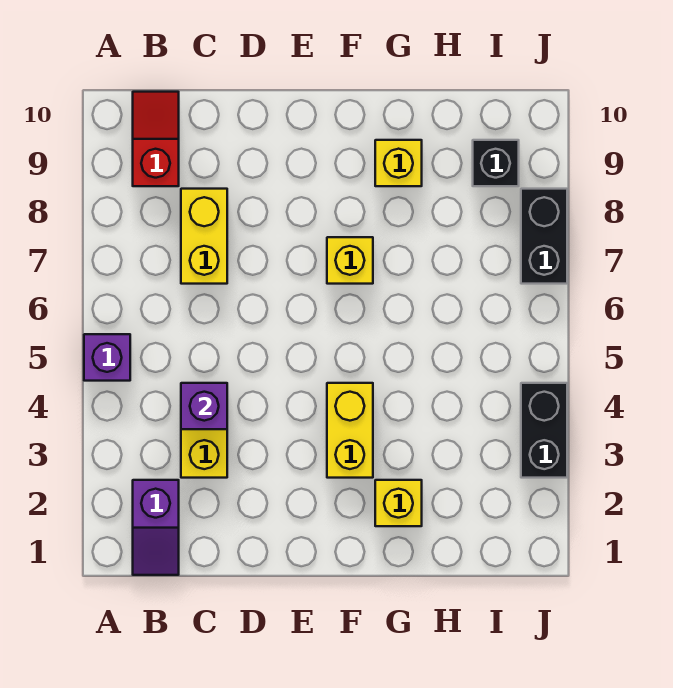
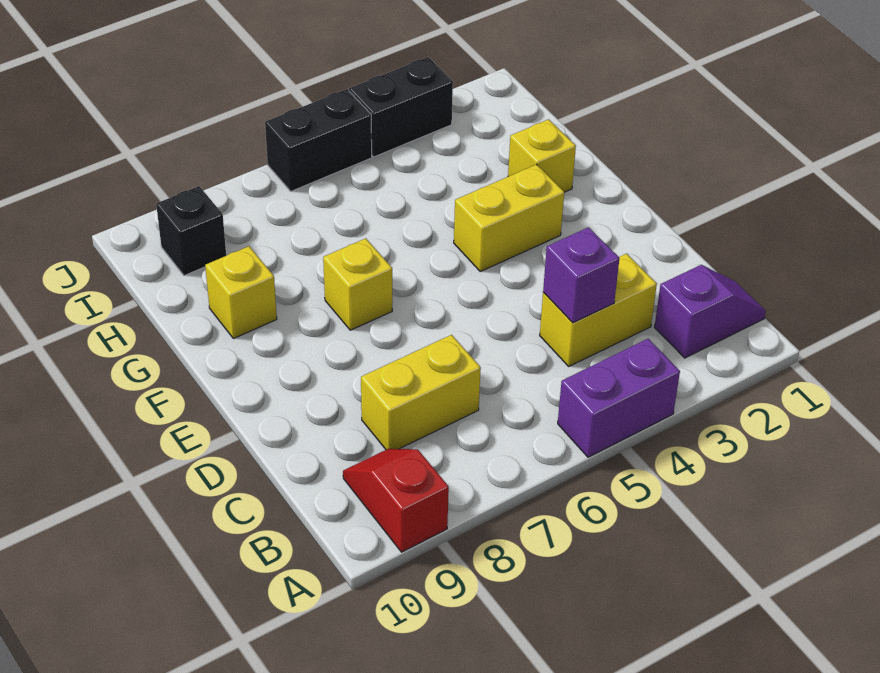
purple 1x1 brick [84,334,130,381] -> purple 1x2 brick [558,339,680,457]
red 1x2 slope [133,92,179,186] -> red 1x2 slope turned to [343,449,449,552]
black 1x2 brick [521,189,567,284] -> black 1x2 brick moved to [265,89,372,191]

